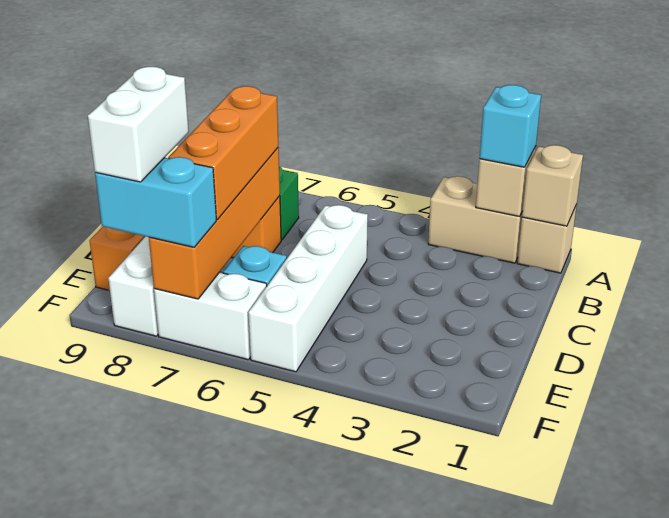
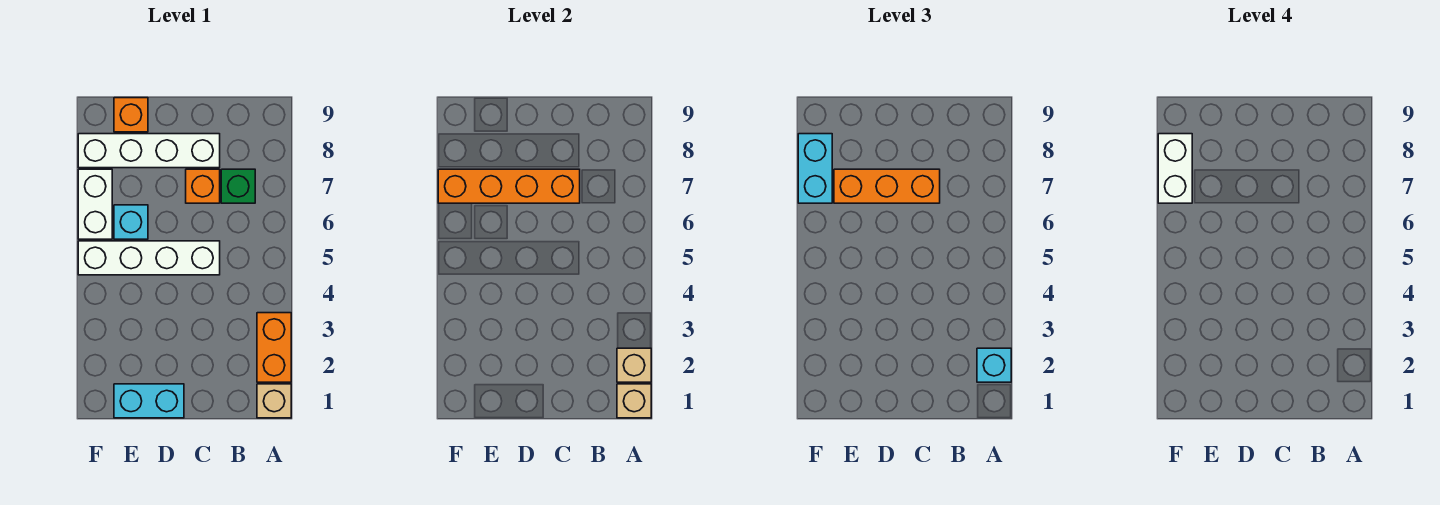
tan 1x2 brick [428,176,522,263] -> orange 1x2 brick [257,313,291,382]
none -> cyan 1x2 brick [114,384,184,418]
white 1x2 brick [88,67,189,182] -> white 1x2 brick turned to [1158,134,1192,203]

